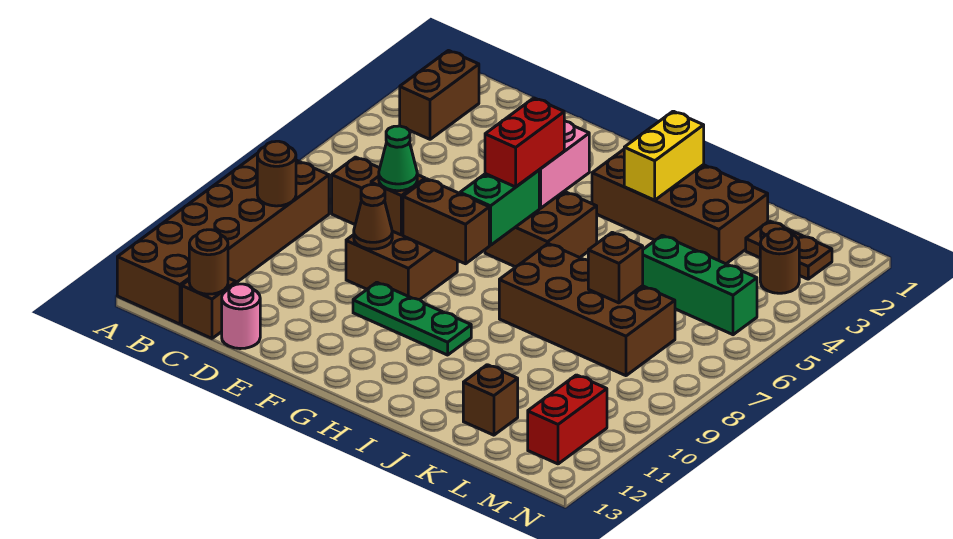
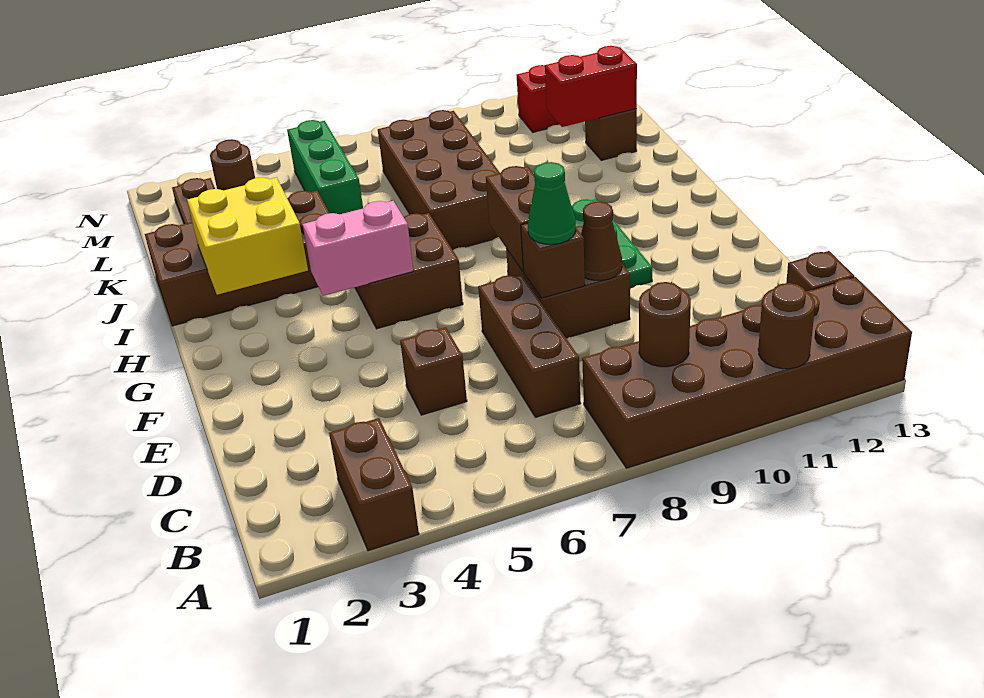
brown 1x2 brick [400,51,479,139] -> brown 1x2 brick turned to [329,418,419,551]
brown 1x1 round brick [189,230,228,294] -> brown 1x1 round brick moved to [758,283,815,369]
pink 1x1 round brick [222,284,260,349] -> none
red 1x2 brick [485,98,564,187] -> red 1x2 brick moved to [545,46,637,127]
green 1x2 brick [460,170,539,245] -> none
brown 2x4 brick [592,150,768,264] -> brown 2x4 brick turned to [145,191,330,326]
yellow 1x2 brick [624,111,704,200] -> yellow 2x2 brick [187,177,308,295]
brown 1x1 brick [588,232,643,303] -> brown 1x1 brick moved to [400,327,467,415]

